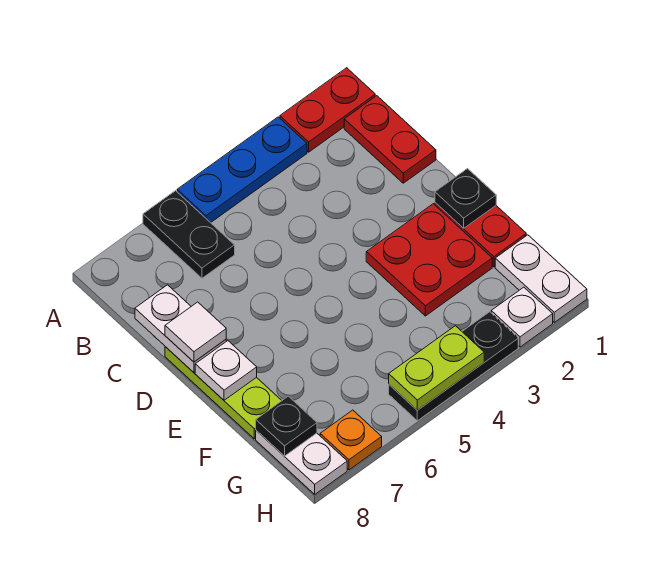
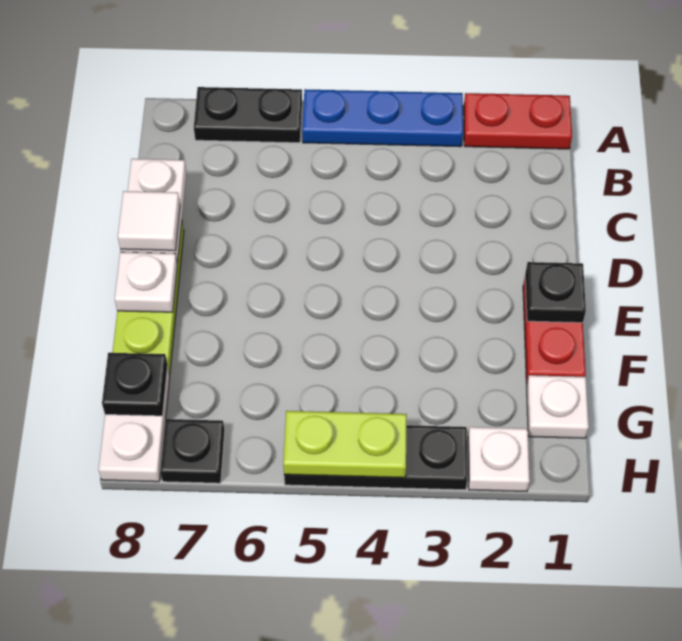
black 1x2 plate [143,191,235,278] -> black 1x2 plate turned to [194,87,302,143]
red 1x2 plate [344,96,436,183] -> none
red 2x2 plate [366,204,492,316] -> none
white 1x2 plate [495,235,587,322] -> white 1x1 plate [526,375,589,438]
orange 1x1 plate [320,410,382,470] -> black 1x1 plate [160,419,225,483]

